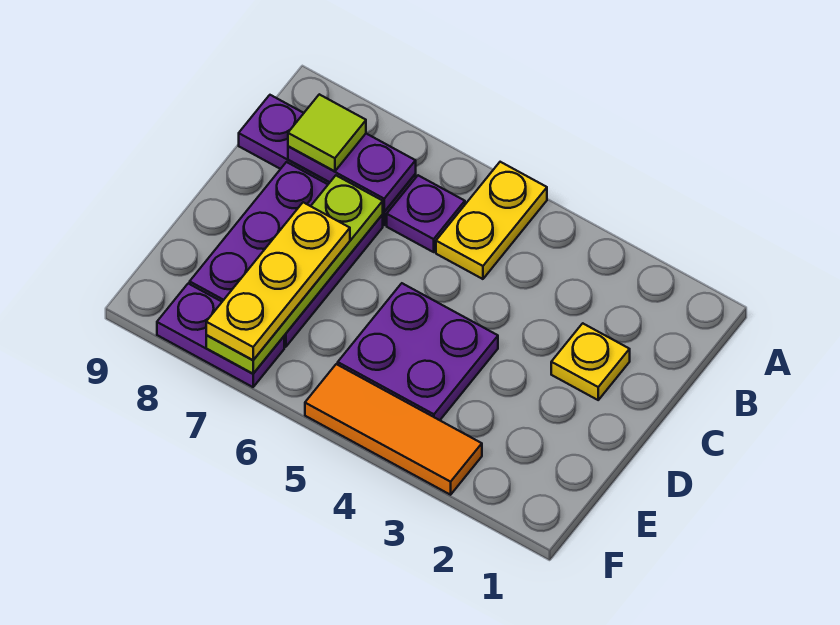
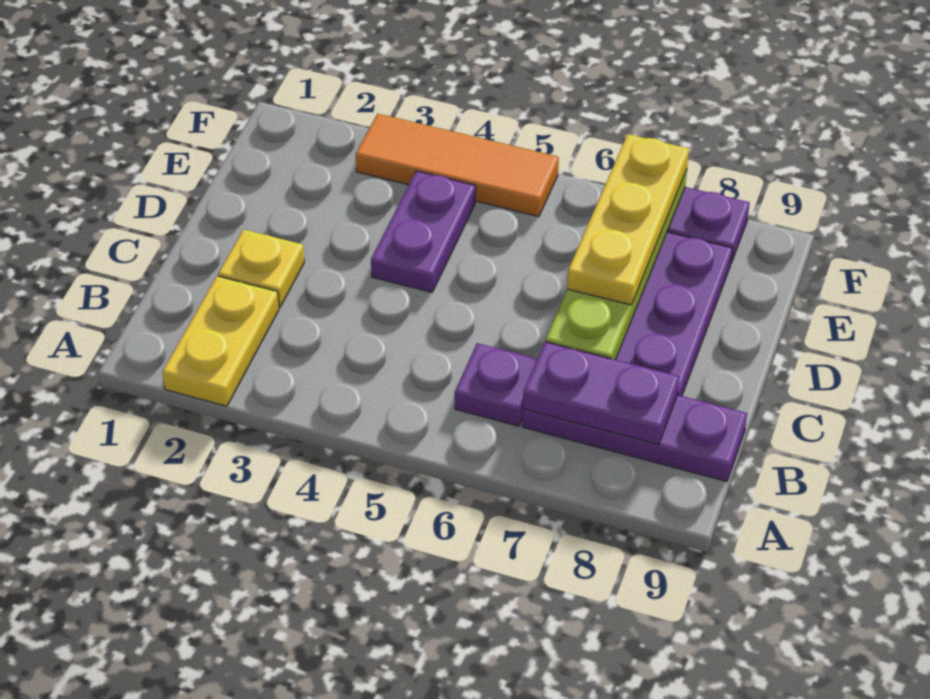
yellow 1x2 plate [436,162,547,279] -> yellow 1x2 plate moved to [162,276,279,406]
lime 1x1 tile [288,94,366,171] -> none
purple 2x2 plate [338,283,498,420] -> purple 1x2 plate [371,171,476,292]

